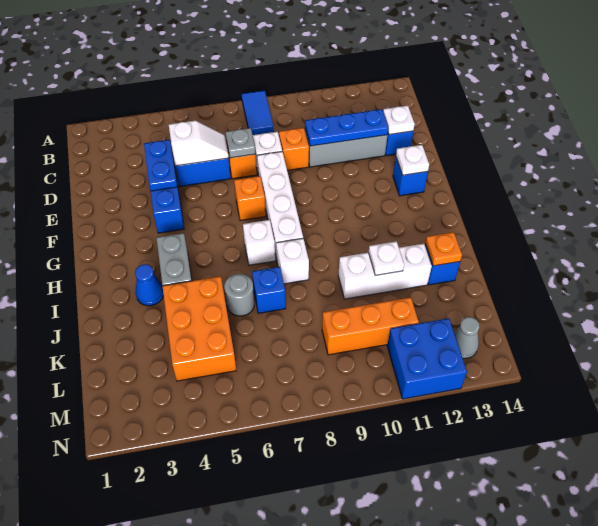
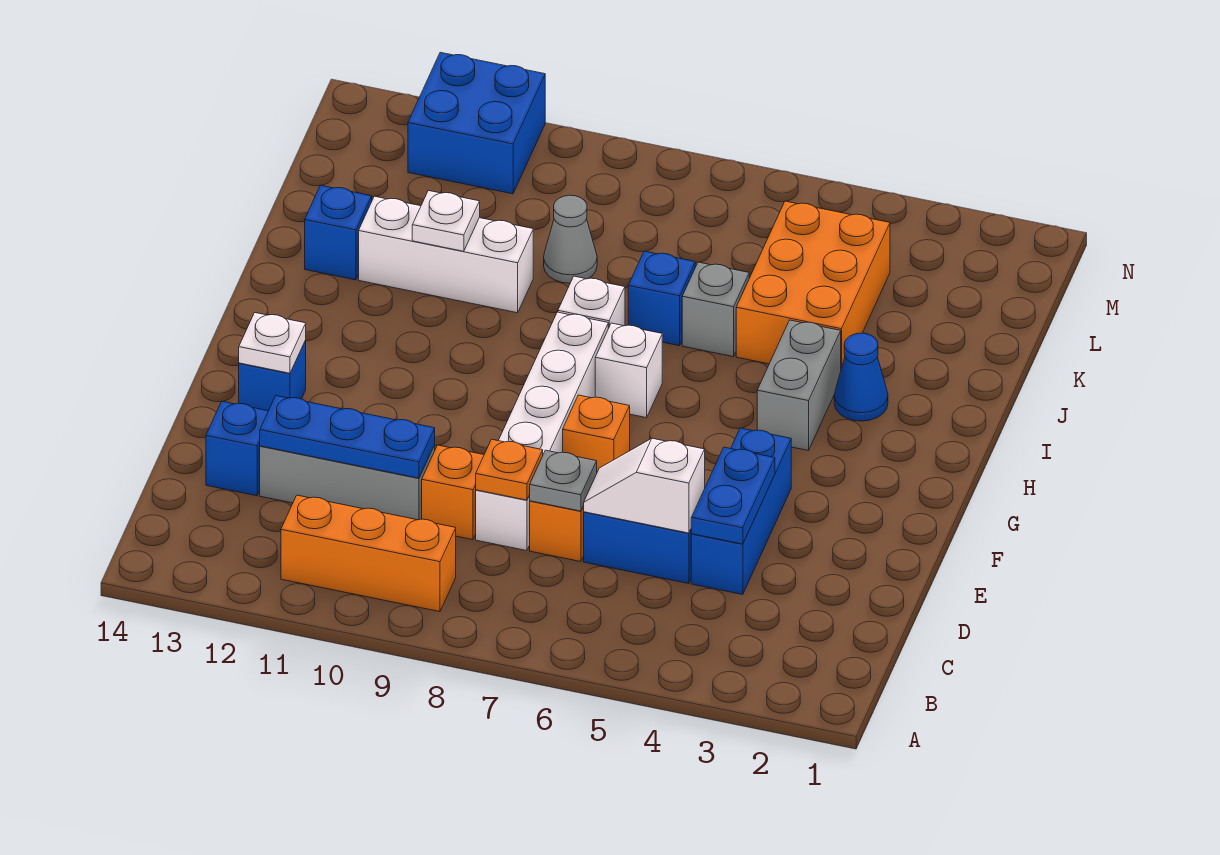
blue 1x2 tile [242,90,274,135] -> none
white 1x1 plate [383,106,415,135] -> none
grey 1x1 round brick [224,274,254,316] -> grey 1x1 brick [682,262,749,357]
orange 1x1 plate [425,232,462,266] -> orange 1x1 plate moved to [476,439,543,500]
orange 1x3 brick [322,297,419,355] -> orange 1x3 brick moved to [281,495,456,612]
grey 1x1 cone [454,317,480,359] -> grey 1x1 cone moved to [544,195,597,283]

